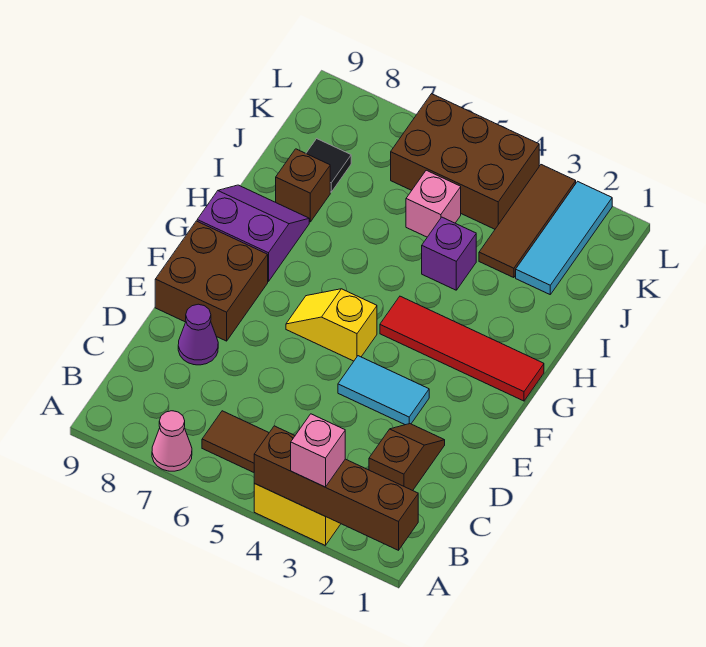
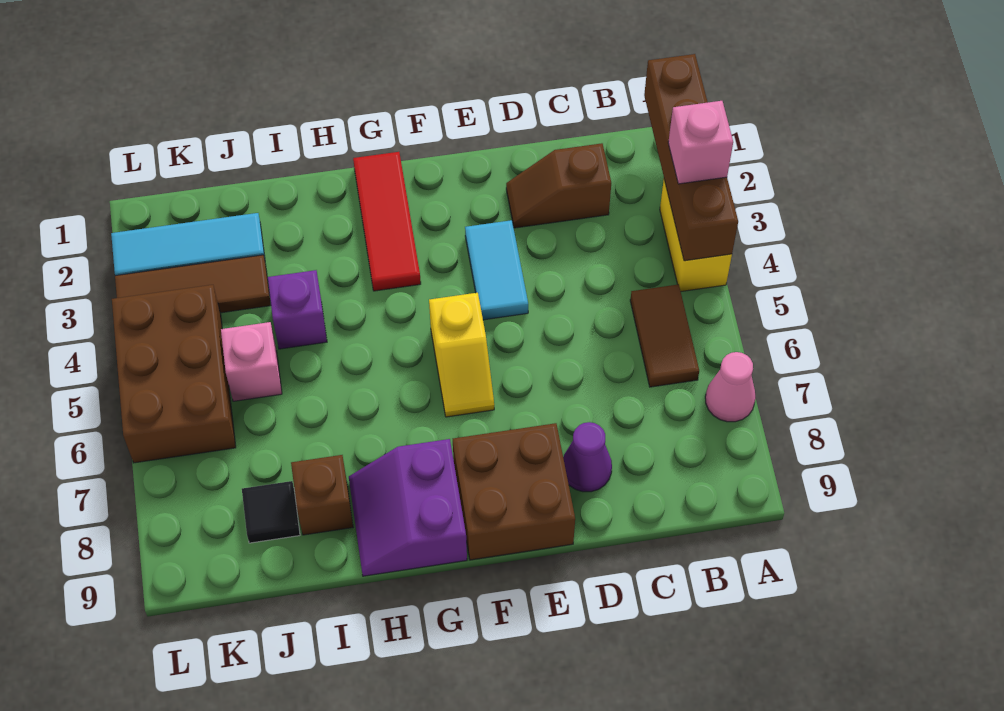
red 1x4 tile [380,296,544,401] -> red 1x3 tile [353,152,421,291]

